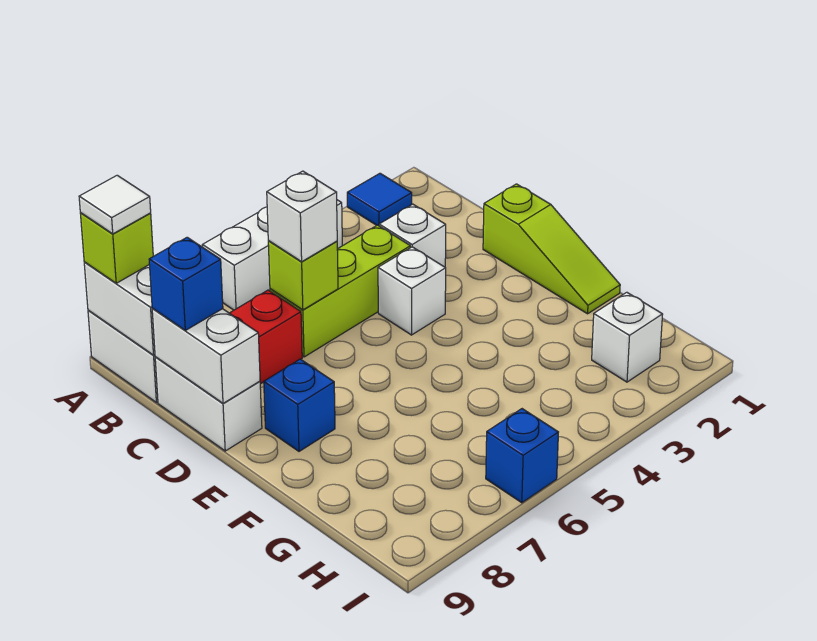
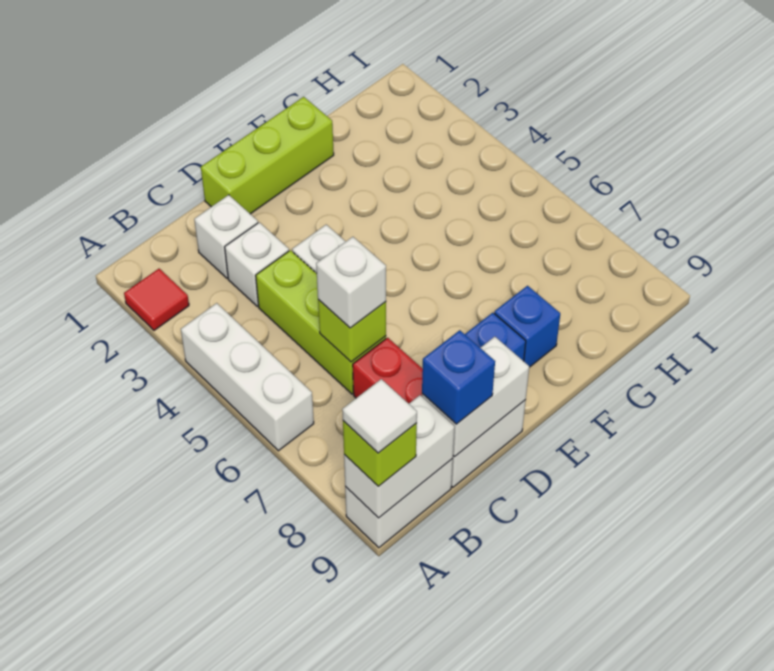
blue 1x1 tile [347,173,412,226] -> red 1x1 tile [124,269,189,330]
lime 1x3 slope [483,184,620,314] -> lime 1x3 brick [201,97,334,214]
white 1x1 brick [592,292,663,382] -> white 1x1 brick moved to [194,195,258,278]
blue 1x1 brick [486,409,558,503] -> blue 1x1 brick moved to [494,286,560,367]

